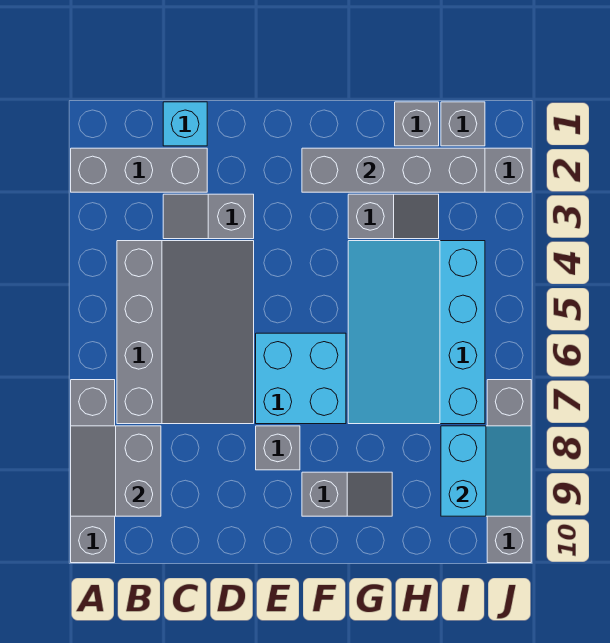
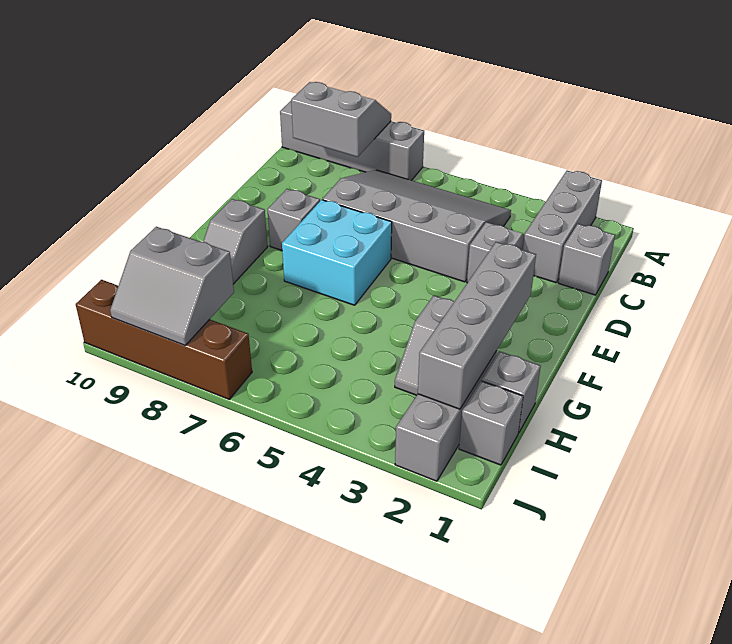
grey 3x4 slope [117,241,254,424] -> grey 3x4 slope turned to [323,170,511,282]
cyan 1x1 brick [163,102,207,146] -> grey 1x1 brick [558,224,615,295]
cyan 3x4 slope [348,241,485,424] -> none
cyan 2x2 slope [441,426,531,516] -> grey 2x2 slope [110,227,234,345]
grey 1x4 brick [487,380,531,563] -> brown 1x4 brick [76,280,252,399]

